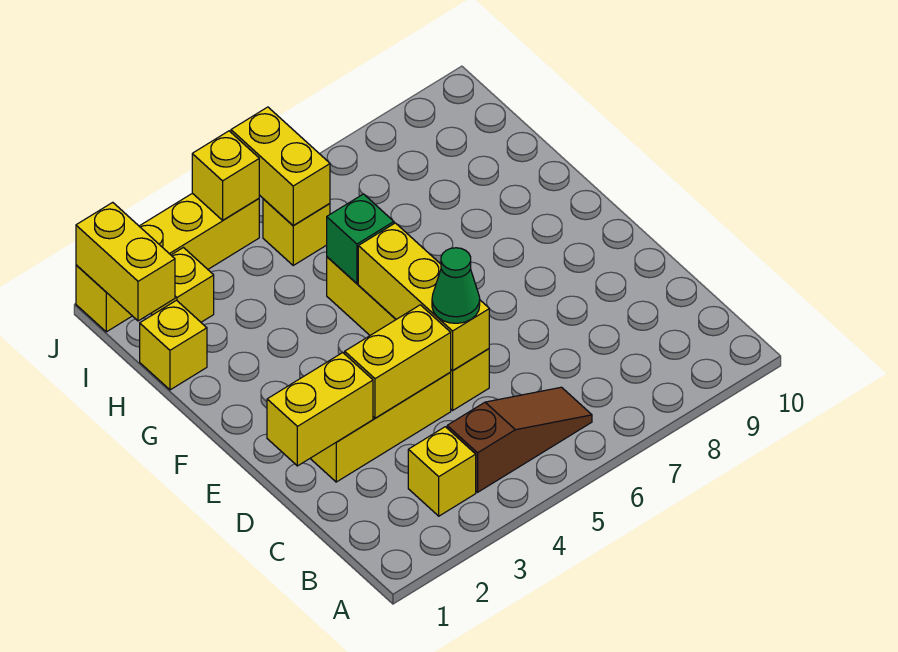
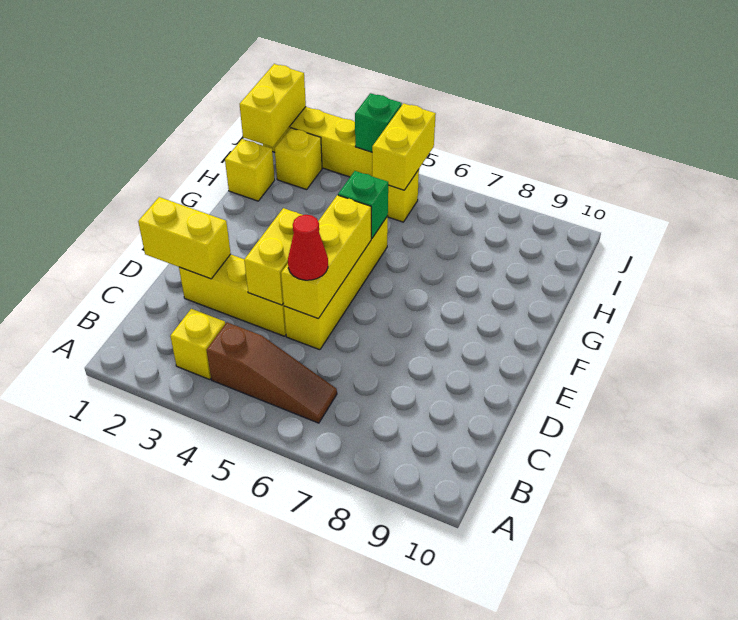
yellow 1x2 brick [345,305,451,418] -> yellow 1x2 brick turned to [244,208,302,305]
green 1x1 cone [432,248,480,323] -> red 1x1 cone [288,215,328,280]
yellow 1x1 brick [192,131,259,220] -> green 1x1 brick [355,93,402,152]

